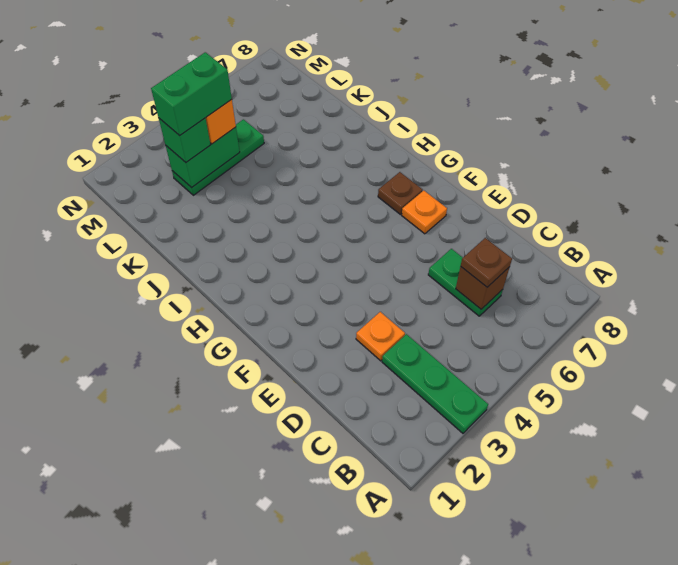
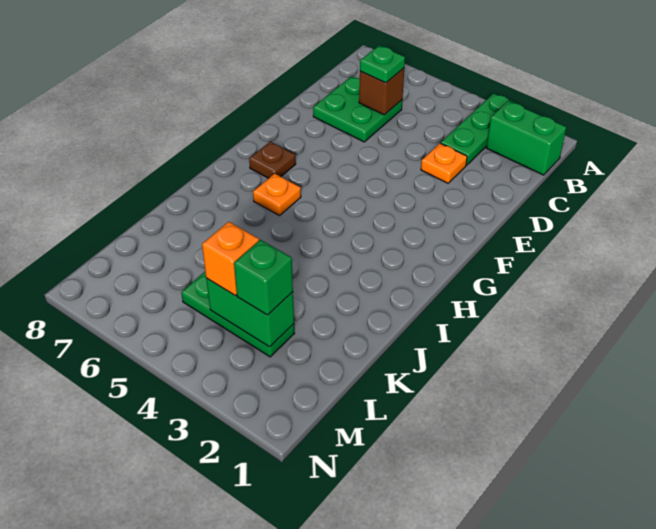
green 1x2 plate [428,249,503,316] -> green 2x2 plate [313,76,402,142]
brown 1x1 plate [461,238,512,287] -> green 1x1 plate [360,45,405,83]
orange 1x1 plate [402,191,447,234] -> orange 1x1 plate moved to [253,174,301,216]
green 1x2 brick [151,52,232,136] -> green 1x2 brick moved to [487,101,566,175]

